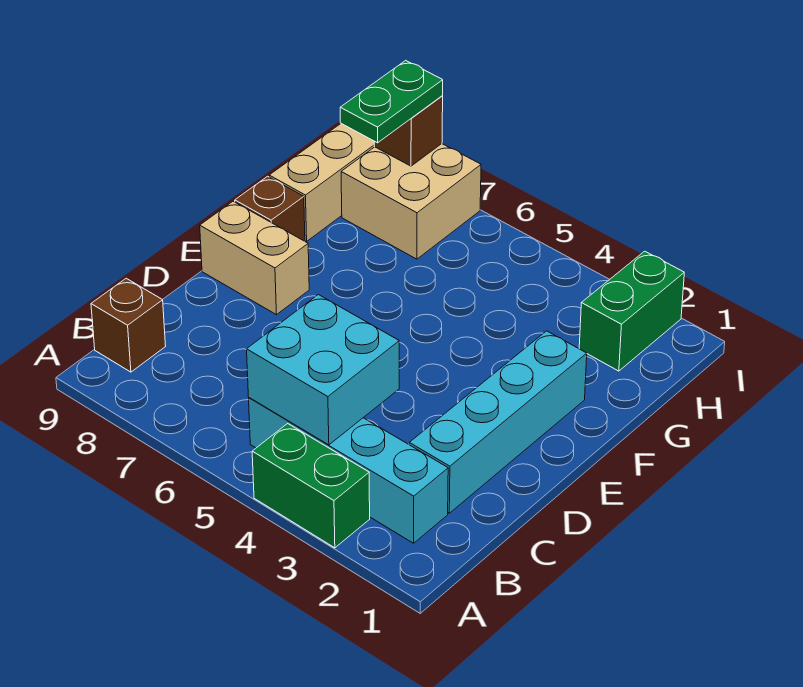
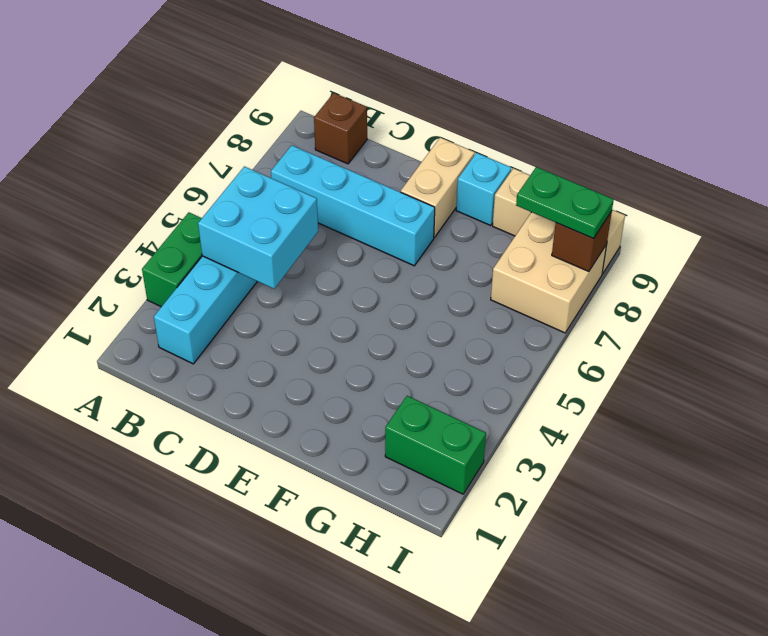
cyan 1x4 brick [409,331,587,513] -> cyan 1x4 brick moved to [271,145,435,266]
brown 1x1 brick [235,176,305,241] -> cyan 1x1 brick [456,153,511,225]

